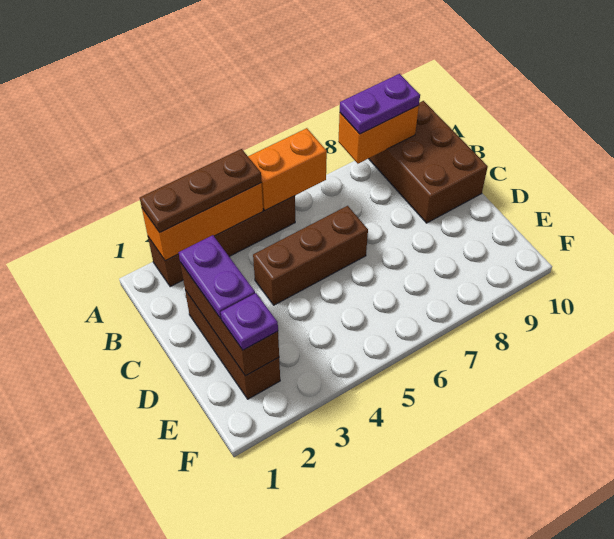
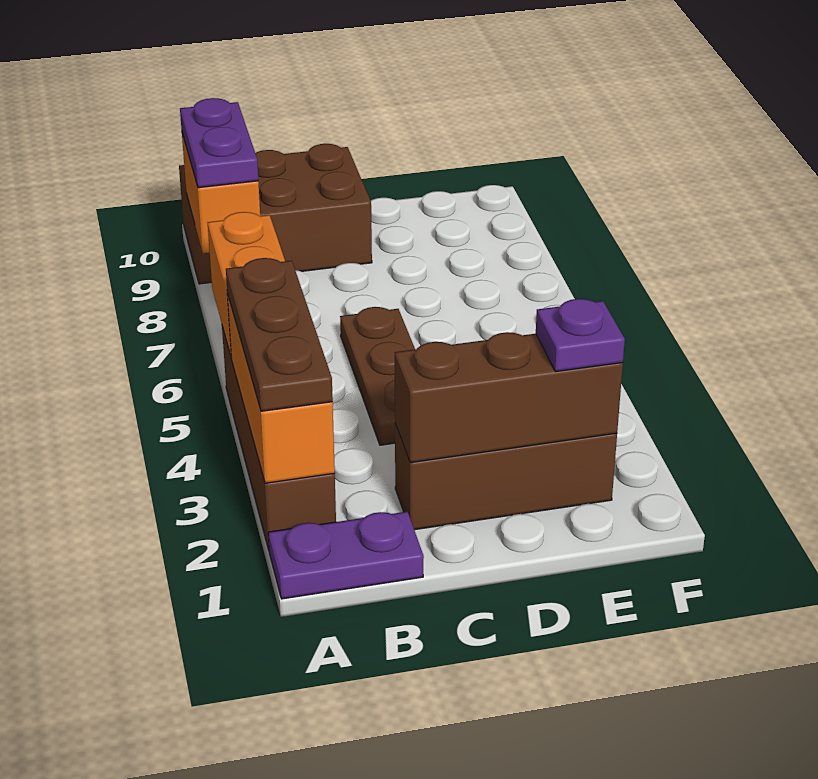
purple 1x2 plate [179,235,255,319] -> purple 1x2 plate moved to [268,512,424,599]
brown 1x3 brick [253,206,368,305] -> brown 1x3 plate [340,307,415,445]

